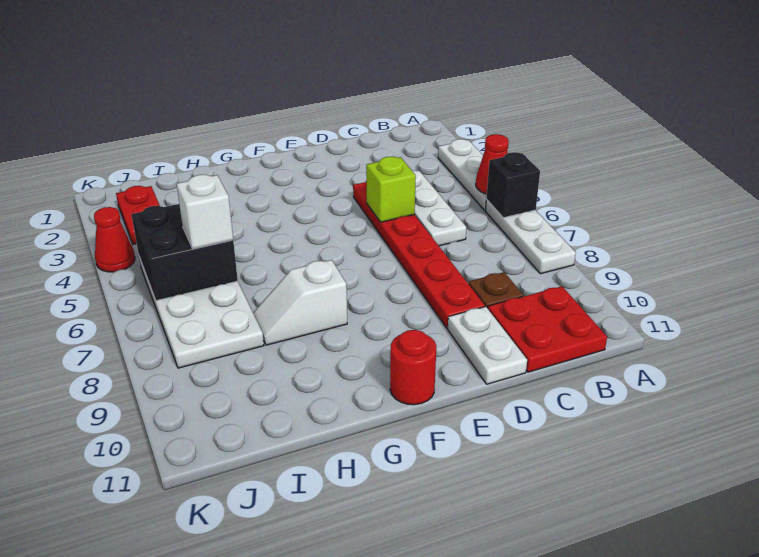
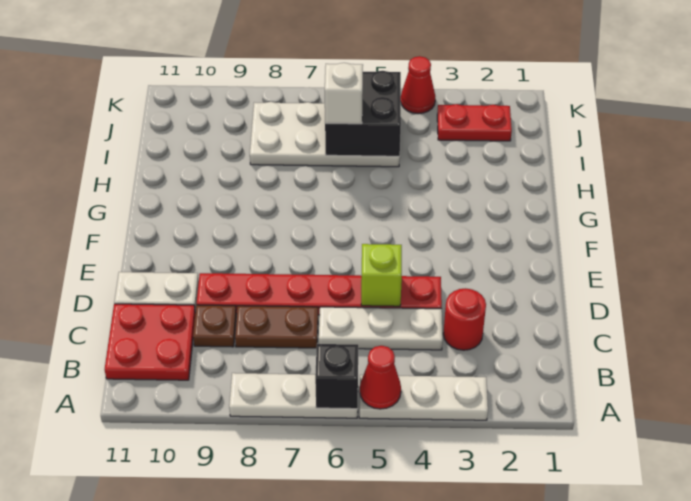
none -> brown 1x2 plate [235,306,318,348]
red 1x1 round brick [390,330,437,405] -> red 1x1 round brick moved to [443,288,486,350]
white 1x2 slope [253,260,347,345] -> none

